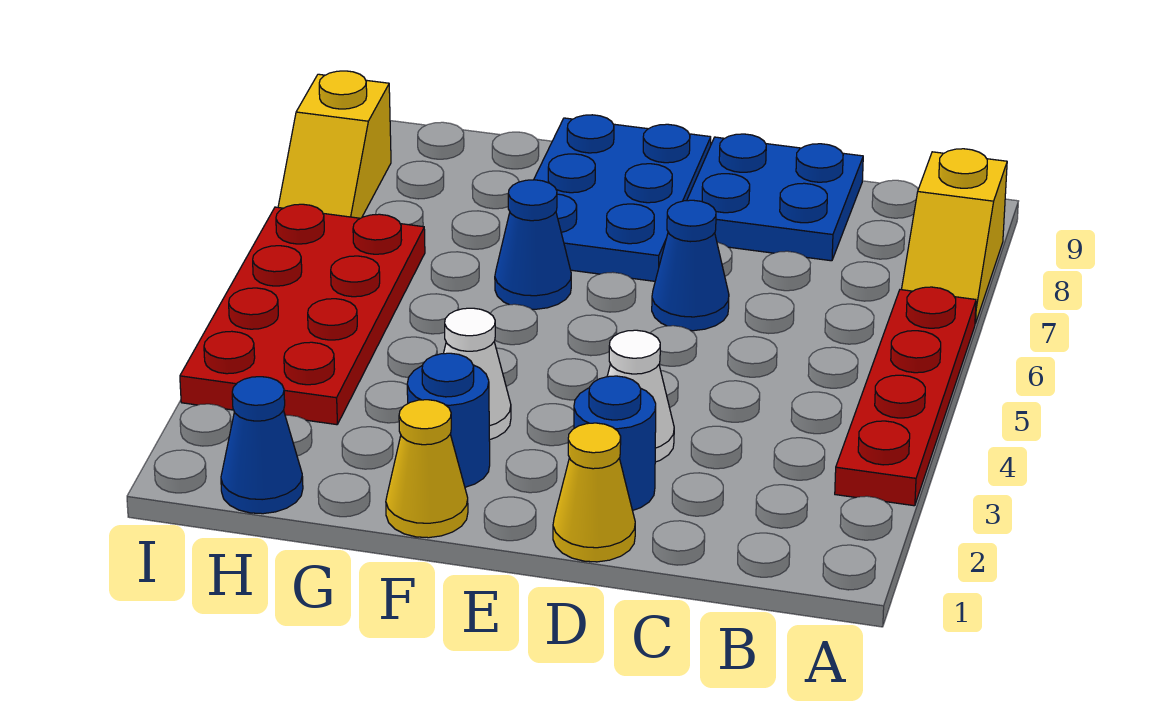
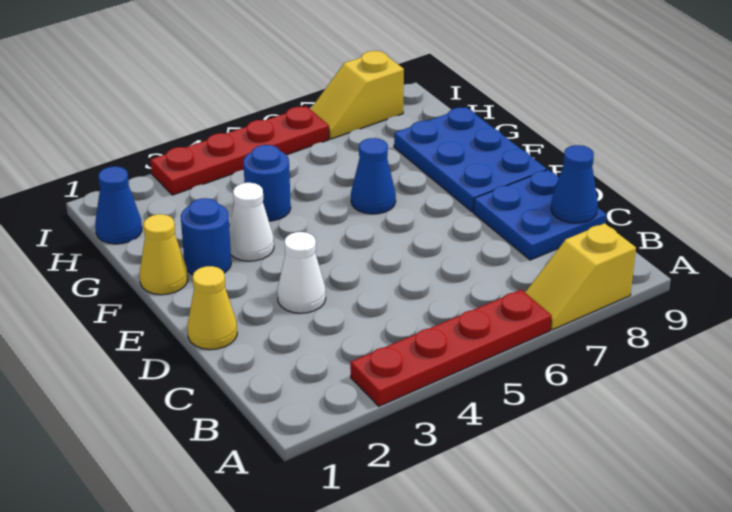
blue 1x1 round brick [574,376,656,510] -> blue 1x1 round brick moved to [243,145,291,221]
blue 1x1 cone [652,200,729,331] -> blue 1x1 cone moved to [551,145,598,223]
blue 2x3 plate [534,115,711,281] -> blue 2x3 plate turned to [394,107,547,212]
red 2x4 plate [180,204,425,425] -> red 1x4 plate [151,106,329,195]

